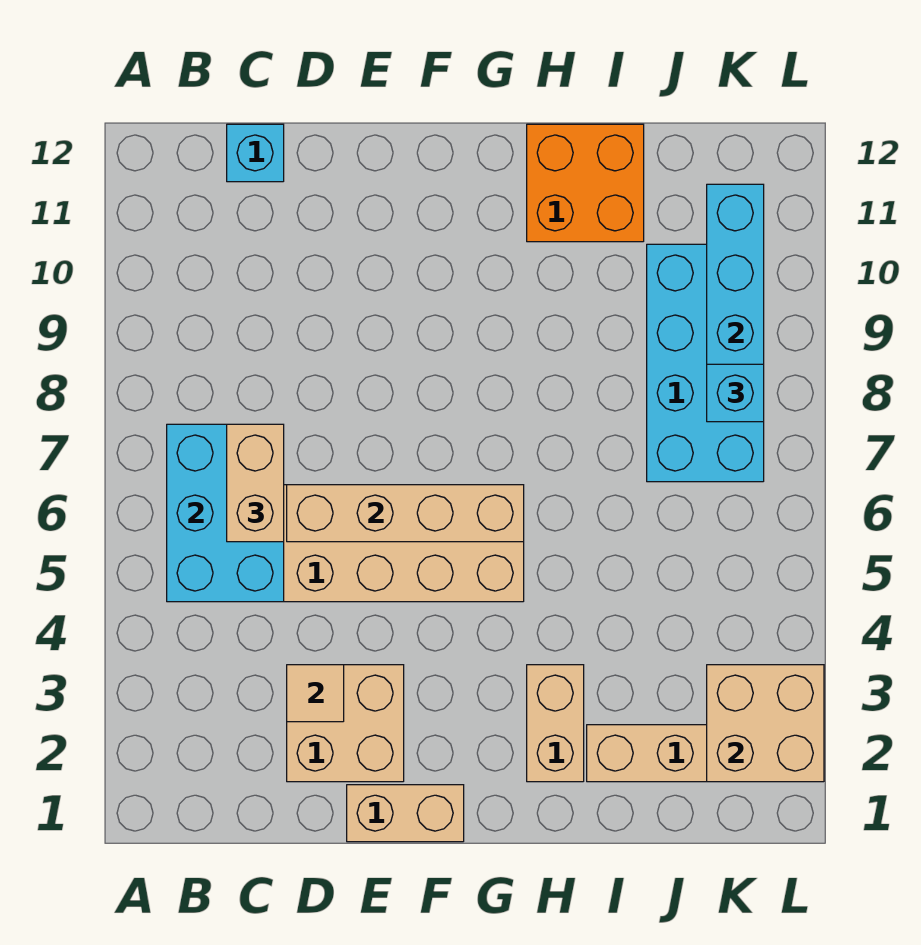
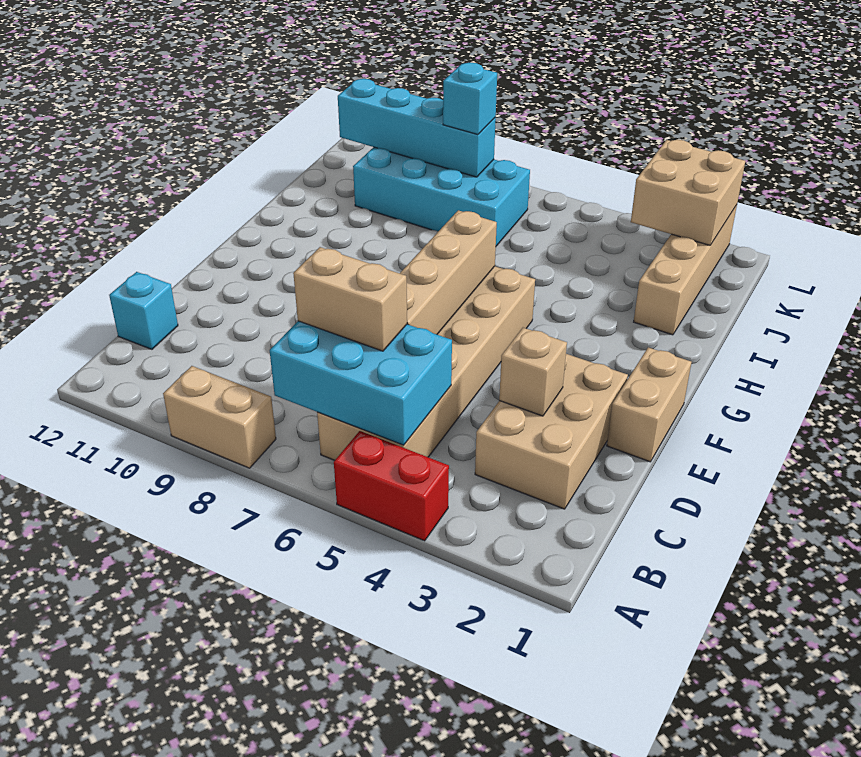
none -> red 1x2 brick [334,431,449,541]
tan 2x2 brick [287,665,404,782] -> tan 2x3 brick [475,354,628,509]
tan 1x1 tile [287,665,344,722] -> tan 1x1 brick [499,328,567,416]
tan 1x2 brick [527,665,584,782] -> tan 1x2 brick moved to [163,366,276,468]
orange 2x2 brick [527,124,644,242] -> none

